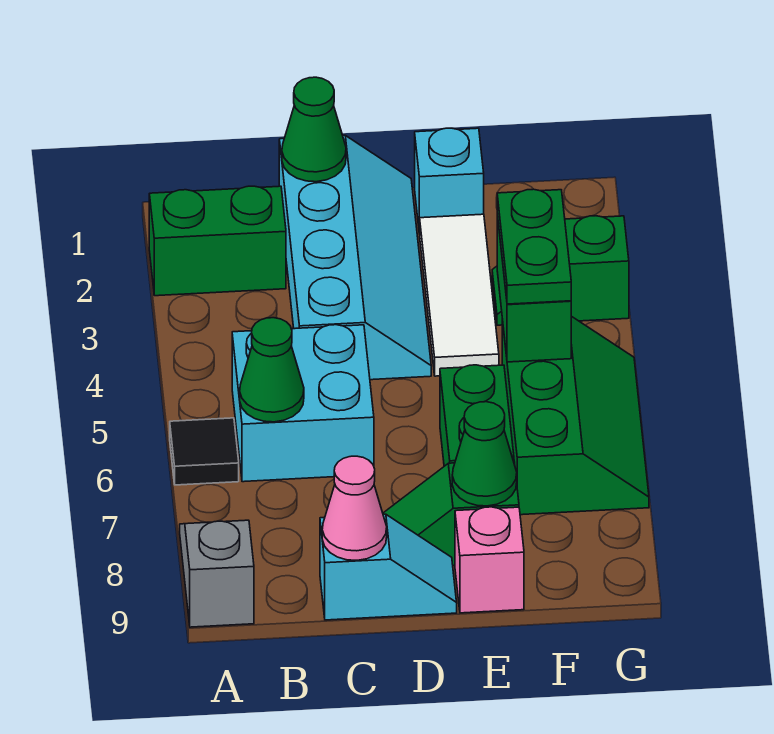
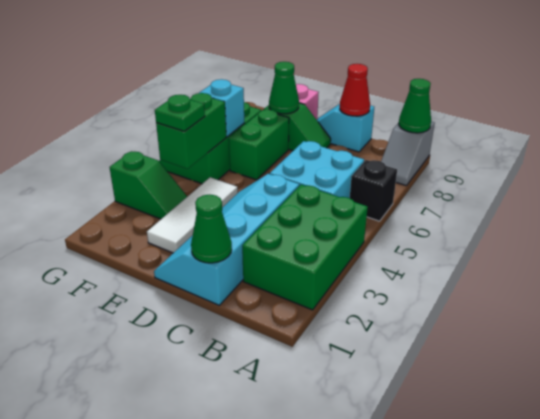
green 1x2 brick [149,186,286,296] -> green 2x3 brick [242,185,368,310]
black 1x1 tile [170,418,239,485] -> black 1x1 brick [350,160,397,221]
green 1x1 cone [240,318,304,422] -> green 1x1 cone moved to [399,79,431,133]
pink 1x1 cone [322,456,387,560] -> red 1x1 cone [340,64,370,116]
cyan 1x1 brick [415,128,484,234] -> cyan 1x1 brick moved to [200,79,244,137]
green 1x2 plate [497,189,571,304] -> green 1x1 plate [155,95,205,131]

